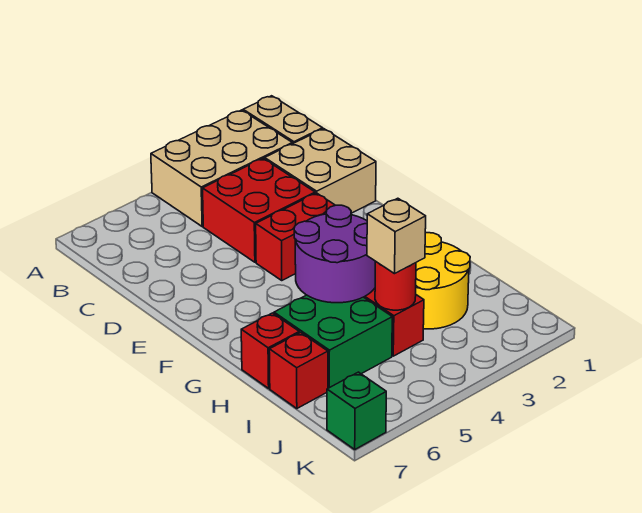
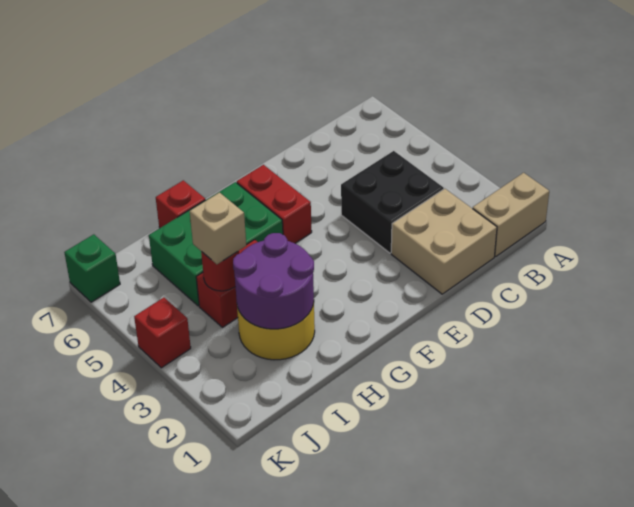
tan 2x3 brick [151,110,292,226] -> none
red 2x2 brick [203,158,315,262] -> black 2x2 brick [341,151,444,253]
red 1x2 brick [256,193,335,280] -> red 1x2 brick moved to [237,165,312,243]
purple 2x2 round brick [294,205,375,303] -> purple 2x2 round brick moved to [233,233,314,329]
green 2x2 brick [274,295,392,388] -> green 2x3 brick [149,182,283,306]
red 1x1 brick [269,332,328,409] -> red 1x1 brick moved to [134,298,191,368]

